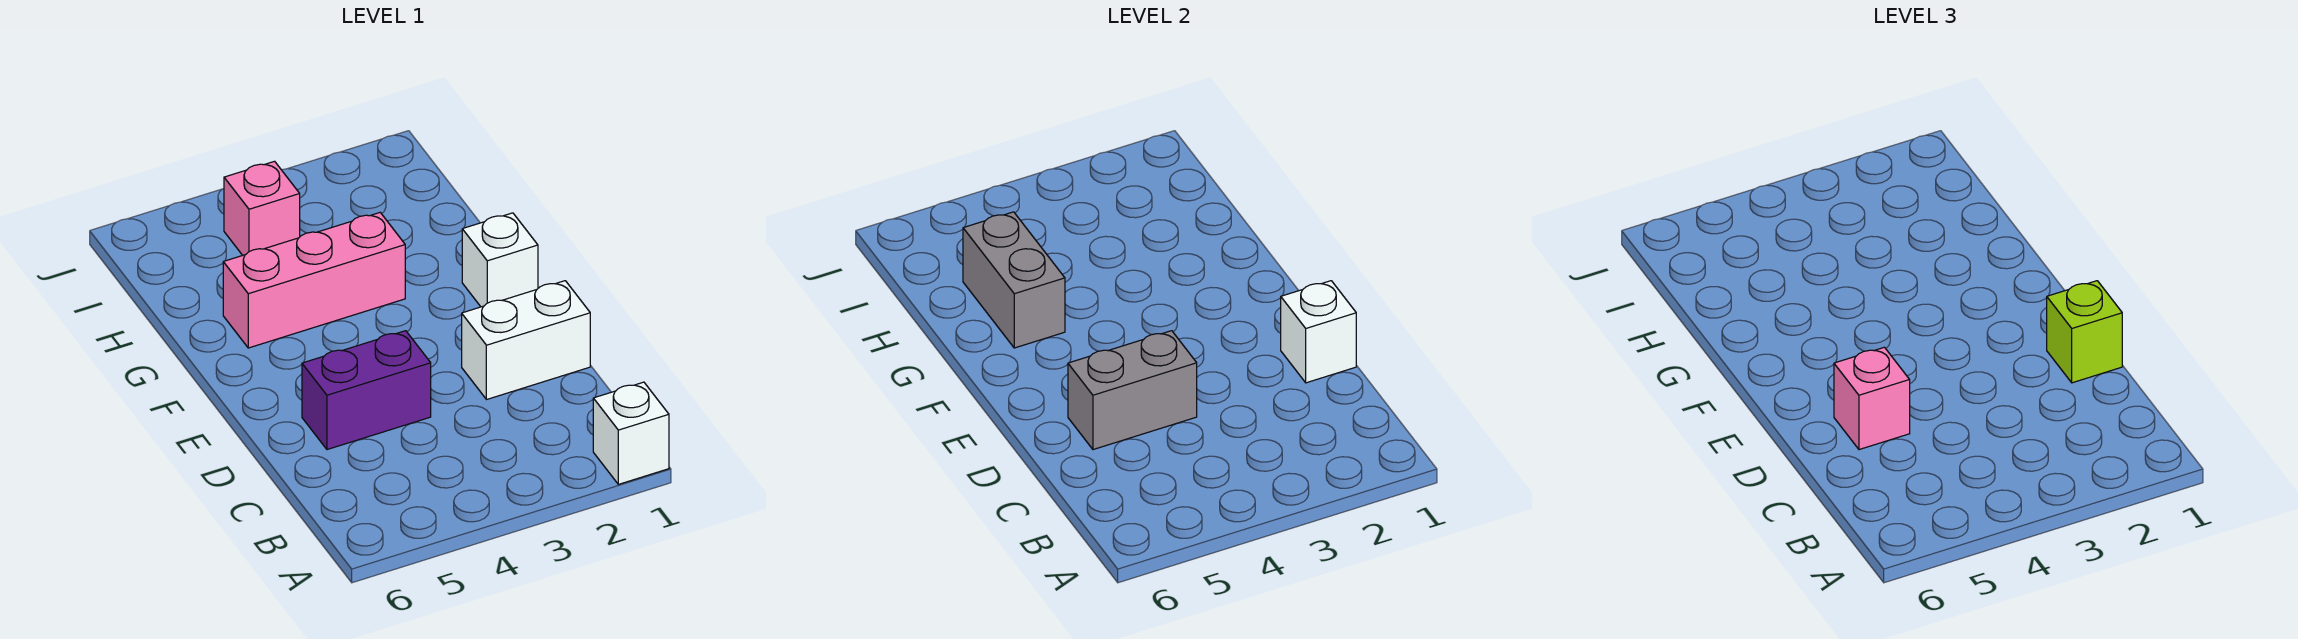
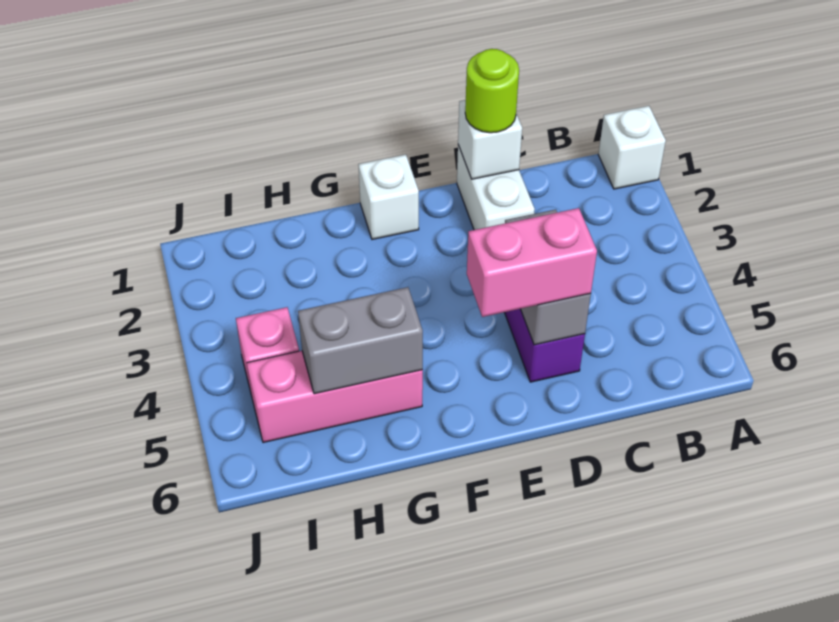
lime 1x1 brick [2047,281,2122,383] -> lime 1x1 round brick [465,49,519,133]
pink 1x1 brick [1834,347,1910,450] -> pink 1x2 brick [467,208,597,317]
pink 1x3 brick [223,213,405,348] -> pink 1x3 brick turned to [247,351,423,443]

